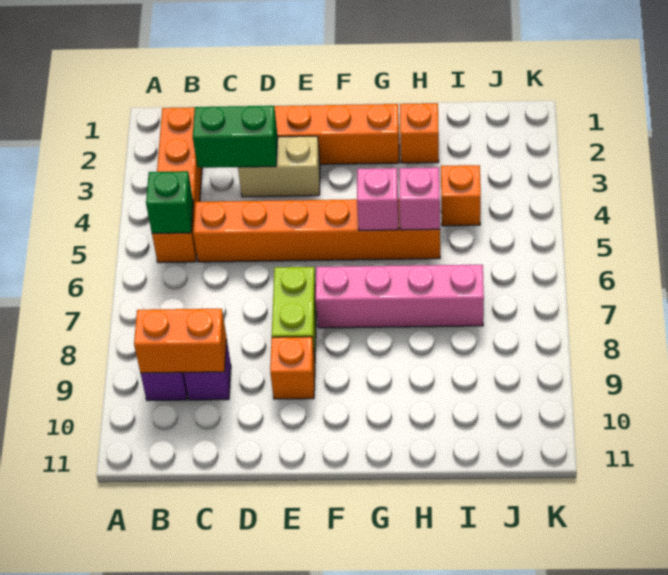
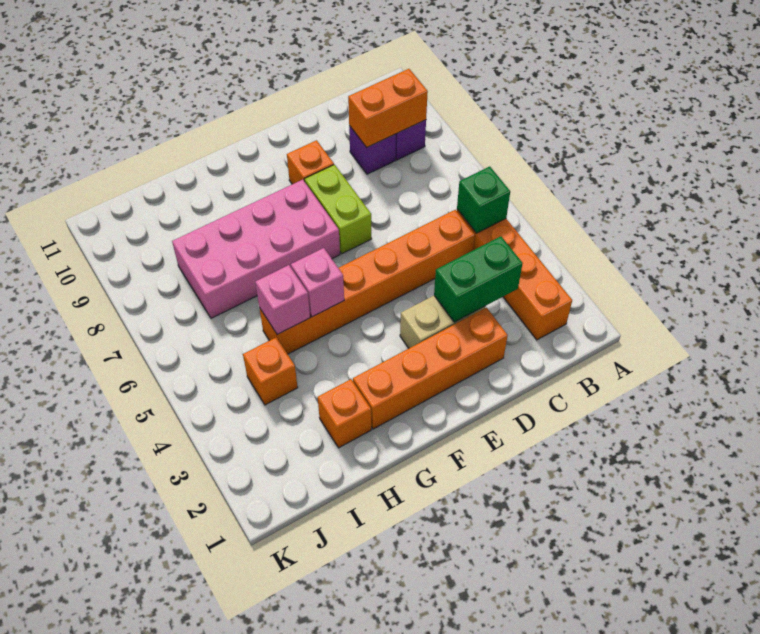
pink 1x4 brick [315,265,484,328] -> pink 2x4 brick [172,180,340,318]

